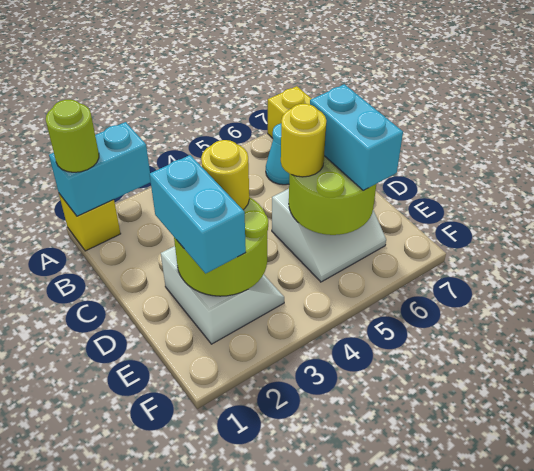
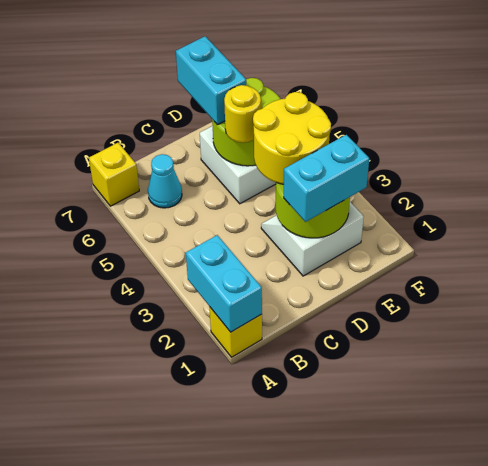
lime 1x1 round brick [46,100,99,172] -> none
yellow 1x1 round brick [201,140,249,210] -> yellow 2x2 round brick [253,92,331,184]
cyan 1x2 brick [310,84,403,191] -> cyan 1x2 brick turned to [176,36,246,125]

